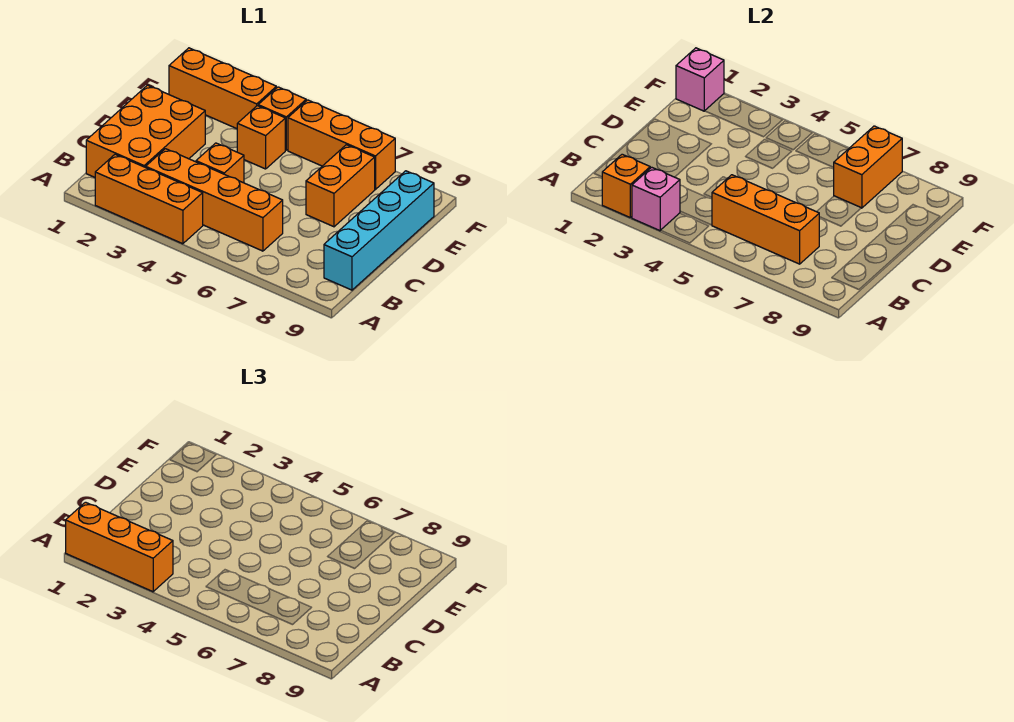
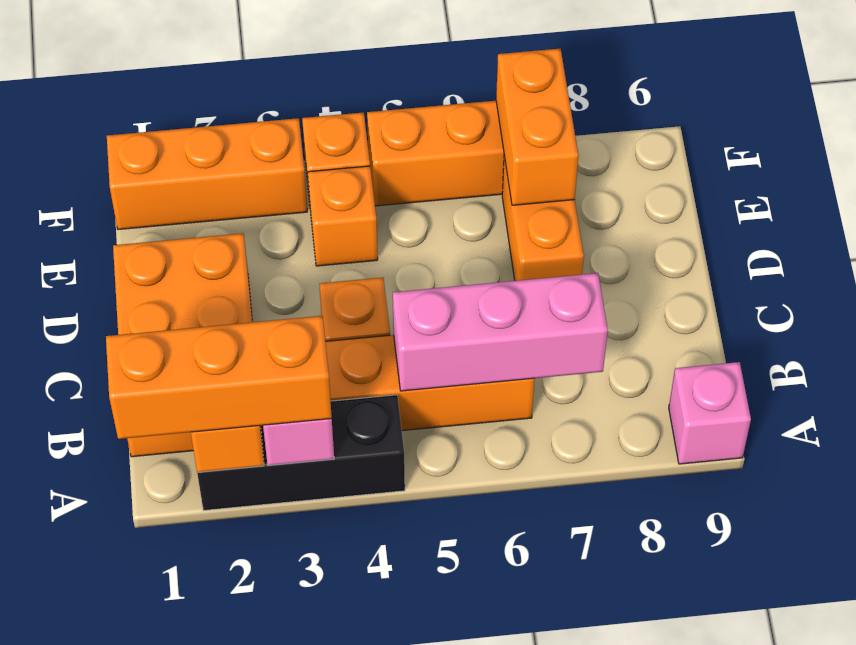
orange 1x3 brick [95,154,203,244] -> black 1x3 brick [197,395,405,510]
orange 1x3 brick [712,175,819,264] -> pink 1x3 brick [393,273,608,391]
cyan 1x4 brick [324,171,434,290] -> none
pink 1x1 brick [676,48,724,111] -> pink 1x1 brick moved to [669,362,751,464]

